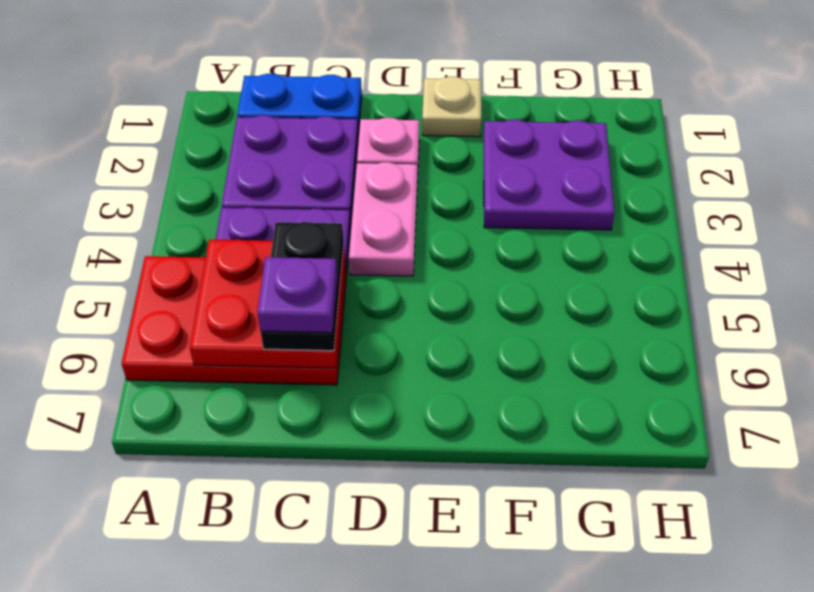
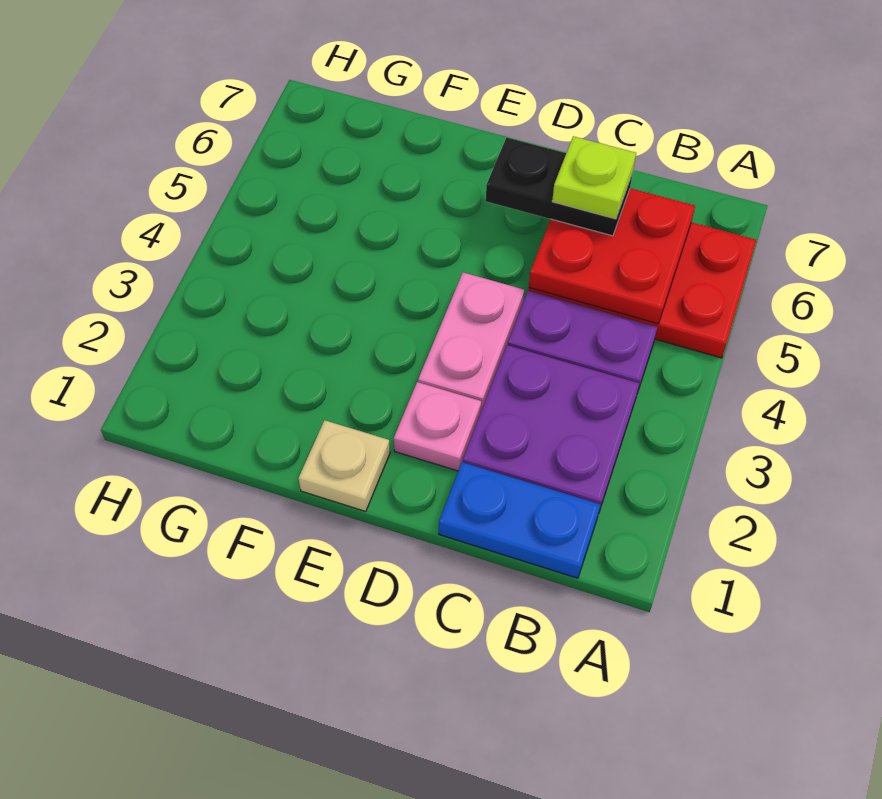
black 1x2 plate [261,222,344,351] -> black 1x2 plate turned to [486,138,633,236]
purple 1x1 plate [257,257,337,333] -> lime 1x1 plate [552,136,636,219]
purple 2x2 plate [484,120,615,230] -> none

